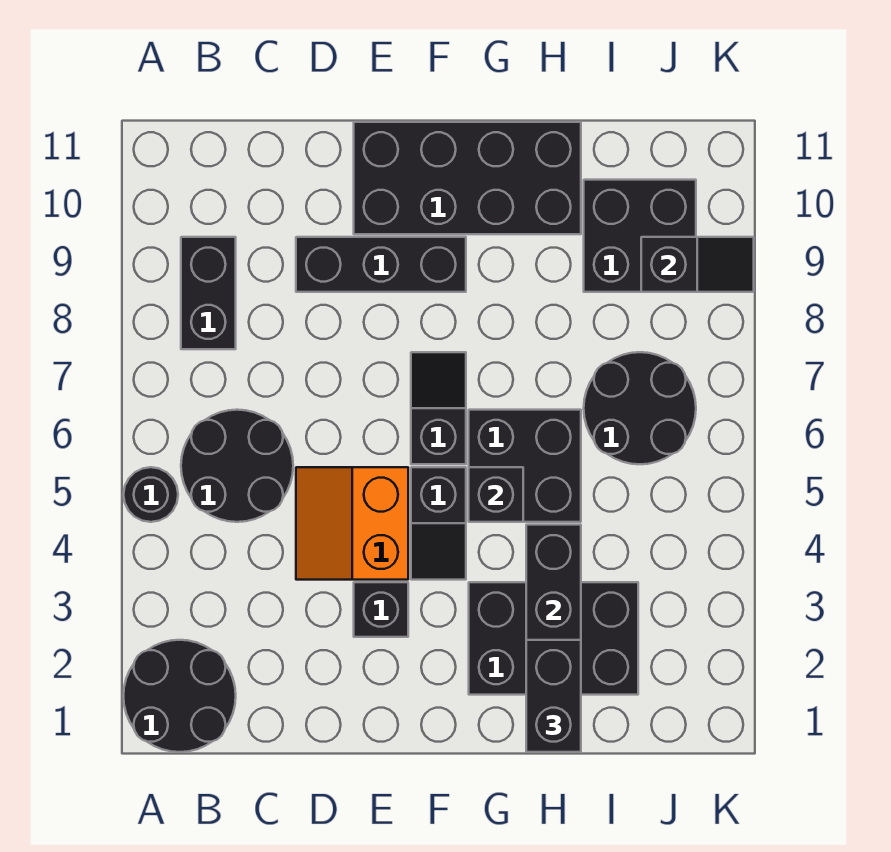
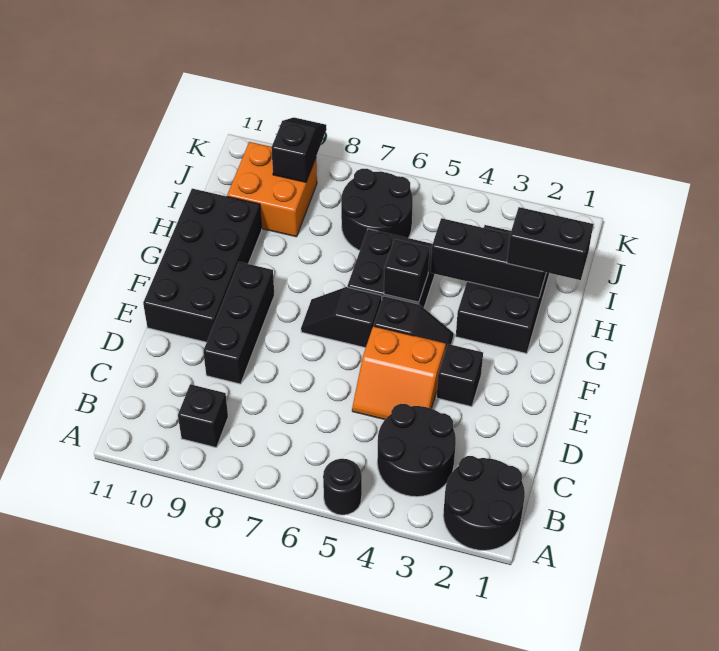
black 2x2 round brick [181,410,293,522] -> black 2x2 round brick moved to [377,404,456,497]
black 1x2 brick [181,237,236,349] -> black 1x1 brick [178,384,228,447]
black 2x2 brick [584,180,696,292] -> orange 2x2 brick [227,142,317,237]

